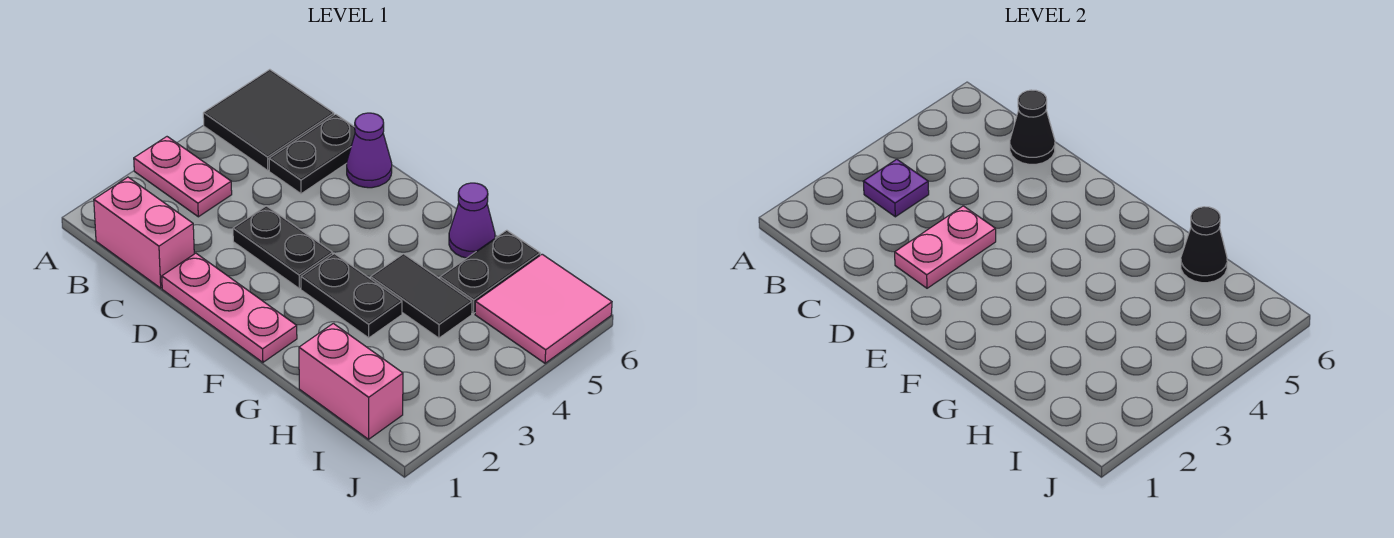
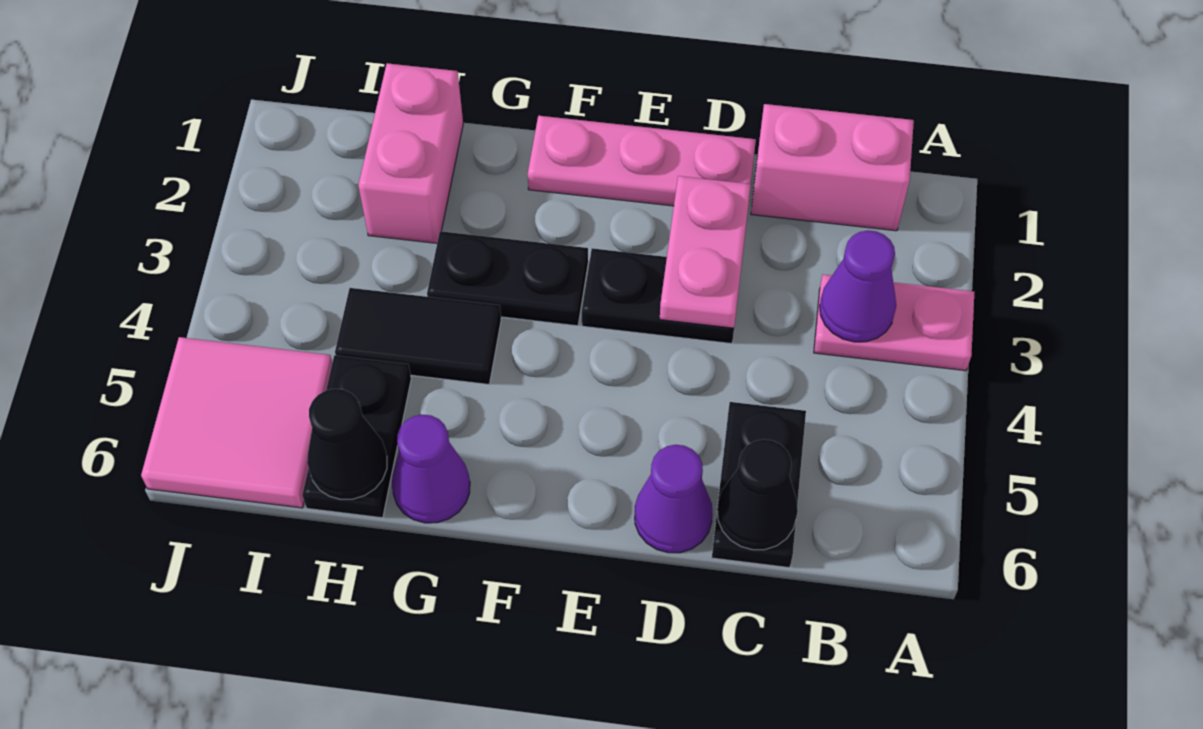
black 2x2 tile [203,70,334,170] -> none
purple 1x1 plate [863,159,929,217] -> purple 1x1 cone [820,230,896,342]
pink 1x2 brick [299,323,403,439] -> pink 1x2 brick turned to [358,63,463,243]

